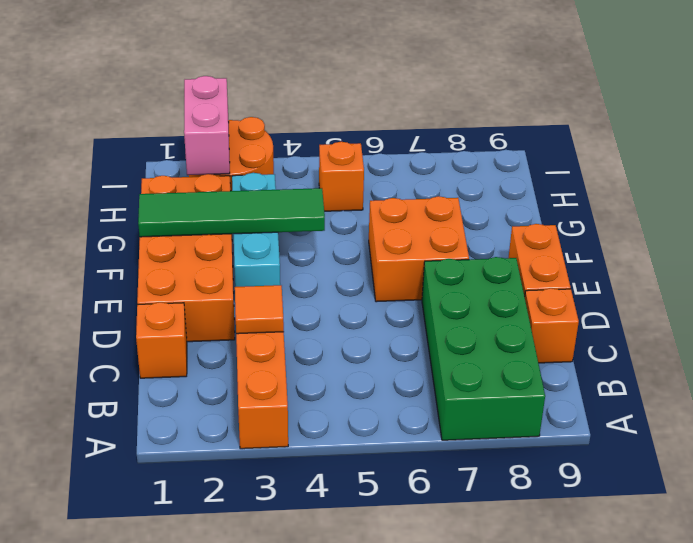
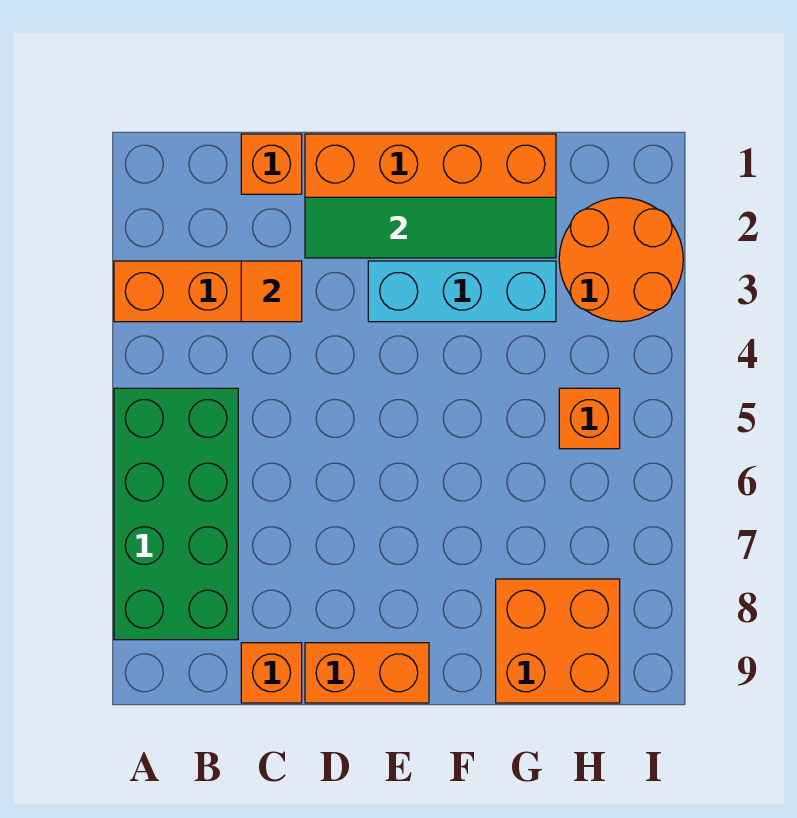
green 2x4 brick [422,257,545,440] -> green 2x4 brick turned to [114,388,238,640]
orange 2x2 brick [369,196,469,302] -> orange 2x2 brick moved to [496,579,620,703]
green 1x4 tile [138,188,325,237] -> green 1x4 tile turned to [305,197,556,258]
pink 1x2 brick [184,76,230,175] -> none

